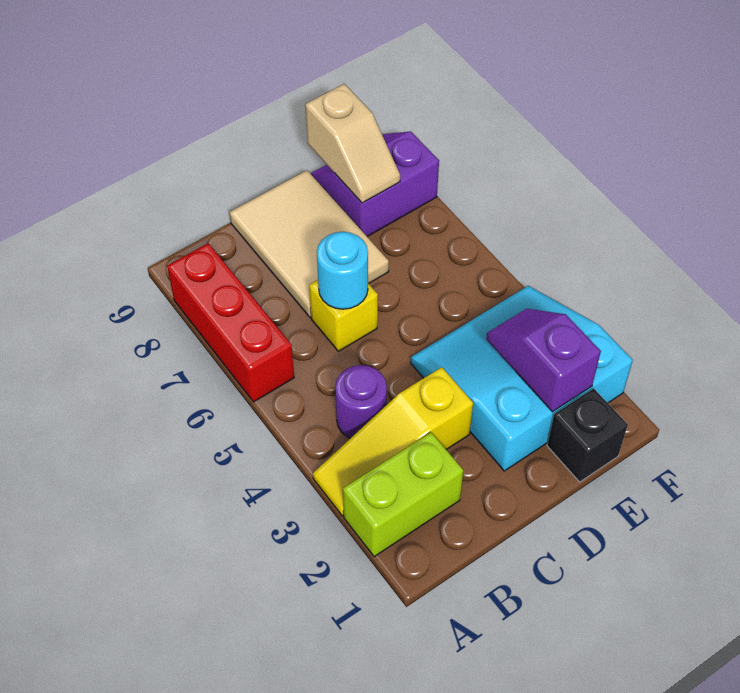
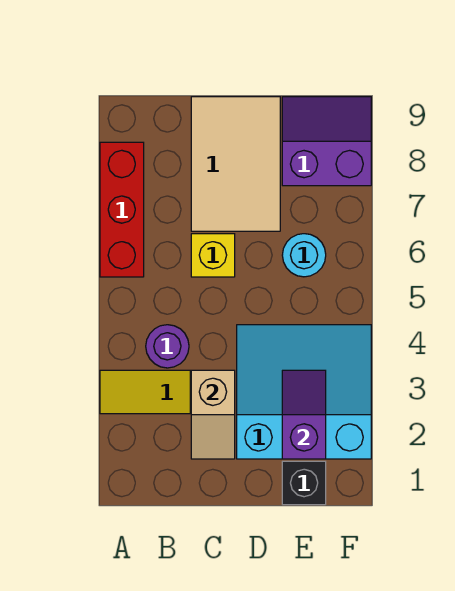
lime 1x2 brick [343,433,463,557] -> none
cyan 1x1 round brick [317,232,368,309] -> cyan 1x1 round brick moved to [282,234,326,277]
tan 1x2 slope [305,84,400,203] -> tan 1x2 slope moved to [191,370,235,459]

